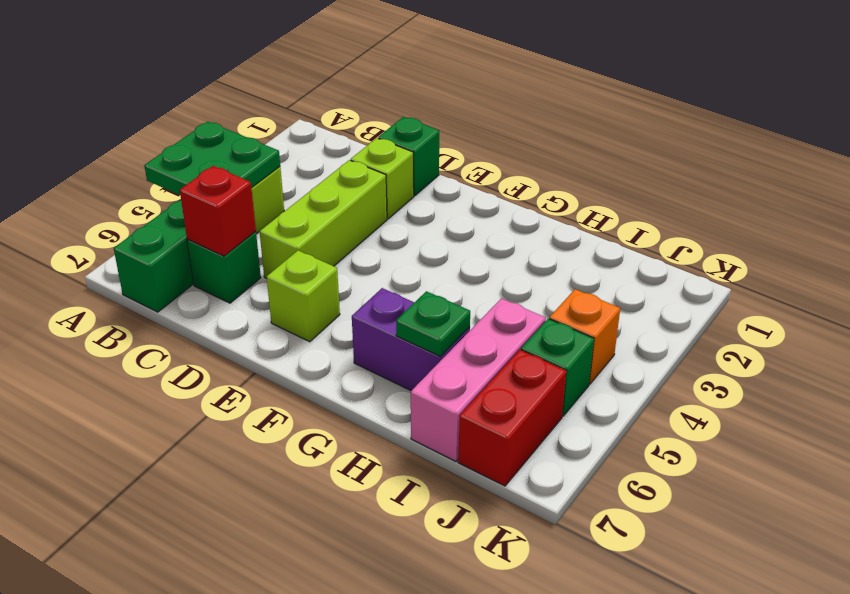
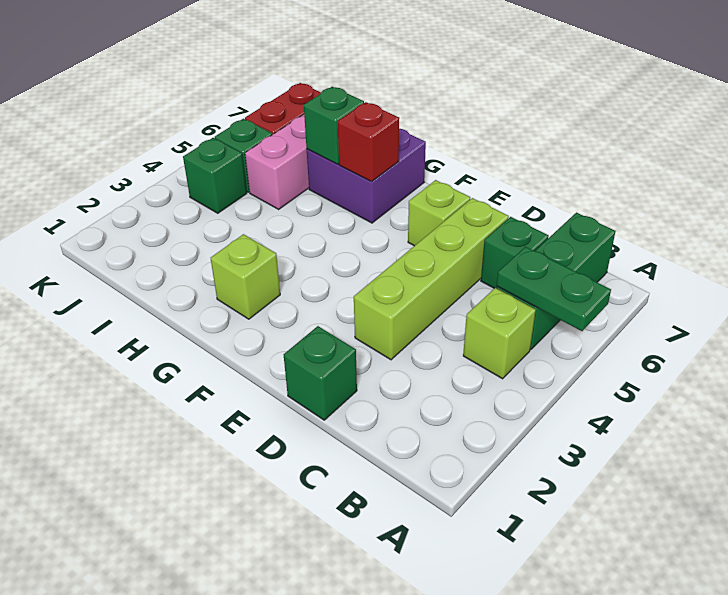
green 2x2 plate [144,122,280,195] -> green 1x2 plate [497,247,611,331]
red 1x1 brick [180,166,256,256] -> red 1x1 brick moved to [338,102,399,181]
lime 1x1 brick [351,138,414,219] -> lime 1x1 brick moved to [211,234,280,319]
lime 1x3 brick [260,160,387,279] -> lime 1x4 brick [354,198,509,360]
purple 1x2 brick [352,288,470,391] -> purple 2x2 brick [307,129,426,223]
green 1x1 plate [396,291,470,356] -> green 1x1 brick [304,87,364,164]
orange 1x1 brick [549,289,620,384] -> green 1x1 brick [183,138,247,213]

